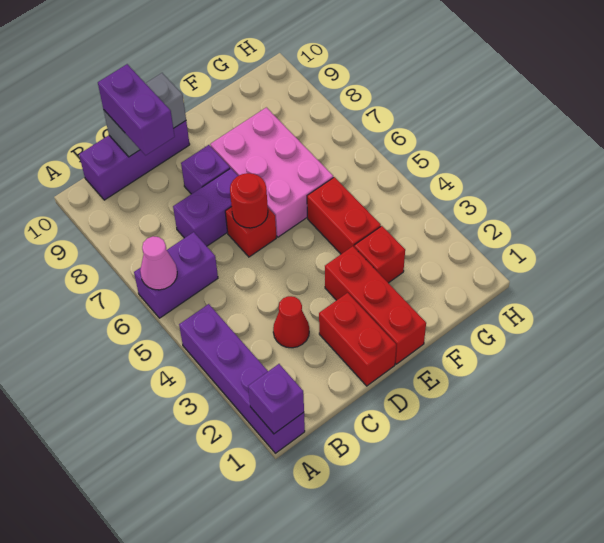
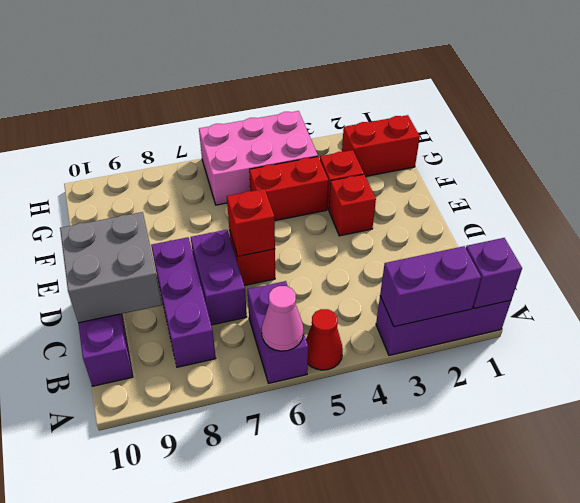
purple 1x4 brick [179,304,305,453] -> purple 1x3 brick [376,296,511,355]
red 1x1 cone [273,296,309,348] -> red 1x1 cone moved to [306,309,343,370]
purple 1x2 brick [98,64,175,155] -> purple 1x2 brick moved to [380,246,481,327]
grey 1x2 brick [104,73,186,157] -> grey 2x2 brick [60,212,162,323]
red 1x2 brick [319,293,396,386] -> red 1x2 brick moved to [342,115,420,176]
red 1x1 round brick [230,173,268,228] -> red 1x1 brick [227,189,275,256]
purple 1x1 brick [181,145,230,194] -> purple 1x3 brick [151,237,216,367]
red 1x3 brick [325,246,426,364] -> red 1x1 brick [329,175,376,236]
pink 2x3 brick [210,107,333,237] -> pink 2x3 brick moved to [199,111,318,205]

